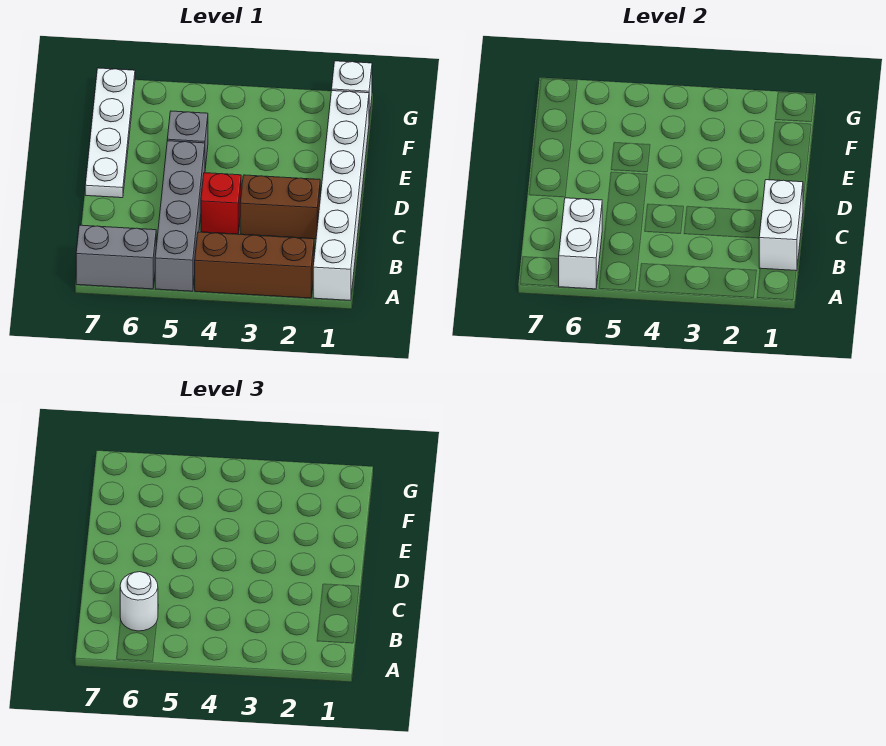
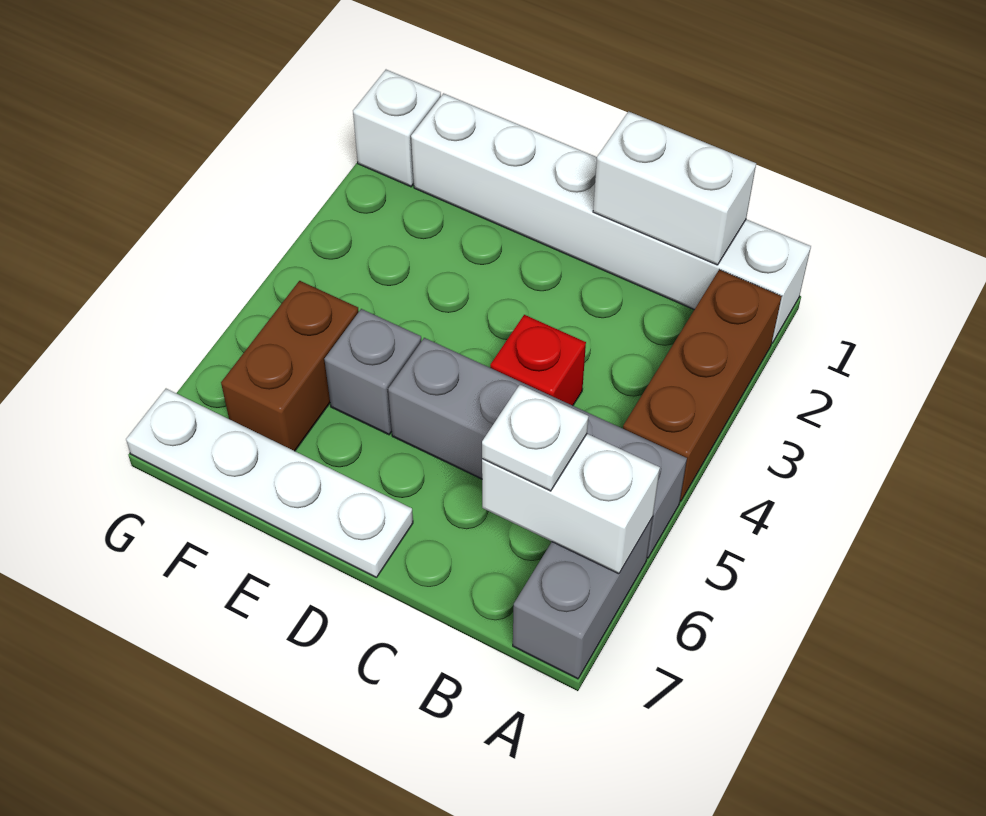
white 1x1 round brick [120,572,158,631] -> white 1x1 plate [482,385,588,491]
brown 1x2 brick [240,175,320,239] -> brown 1x2 brick moved to [221,281,359,451]

